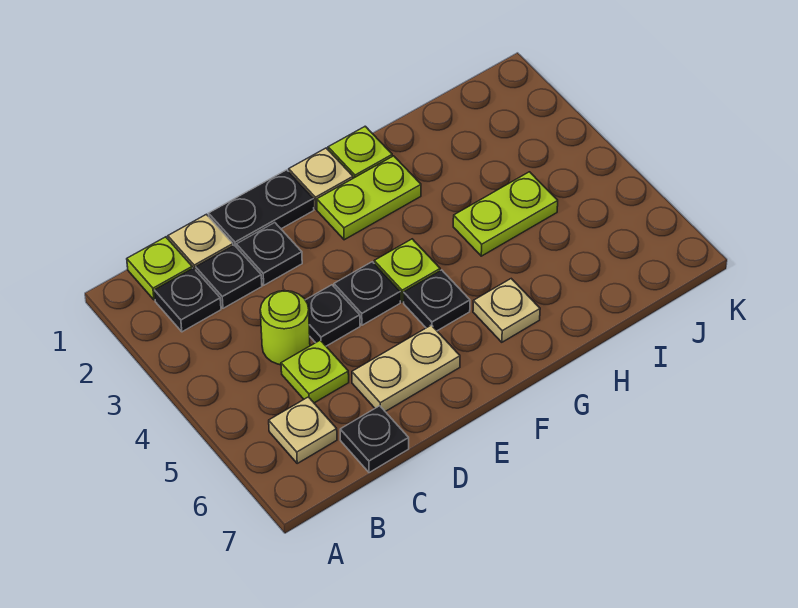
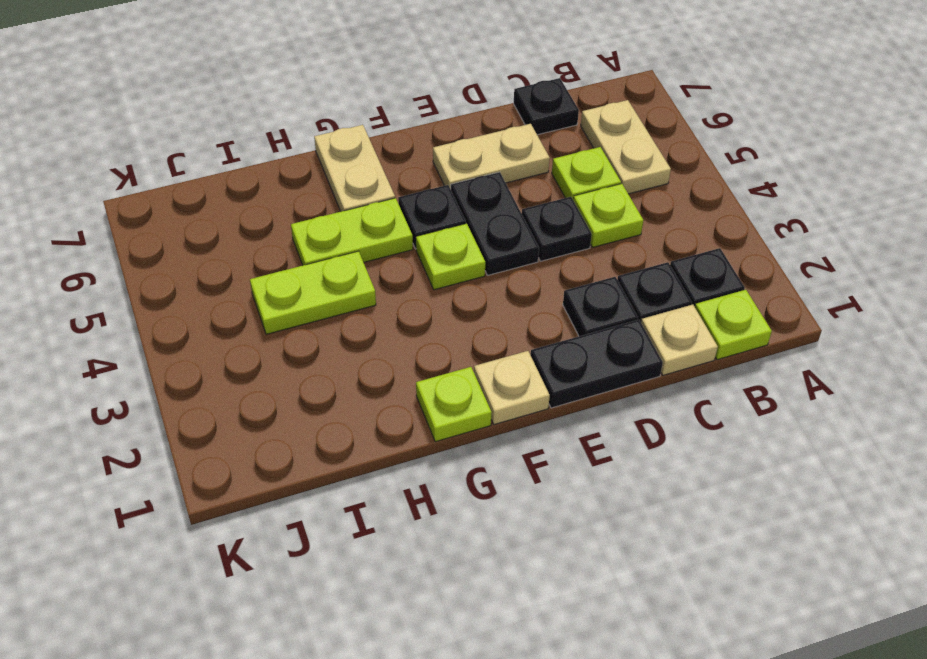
tan 1x1 plate [269,397,337,463] -> tan 1x2 plate [581,100,671,194]
lime 1x1 round brick [260,291,310,365] -> lime 1x1 plate [573,184,643,247]
black 1x1 plate [334,262,400,325] -> black 1x2 plate [451,172,539,275]
lime 1x2 plate [317,156,421,240] -> lime 1x2 plate moved to [291,198,413,265]
tan 1x1 plate [473,279,540,342] -> tan 1x2 plate [314,125,395,211]

